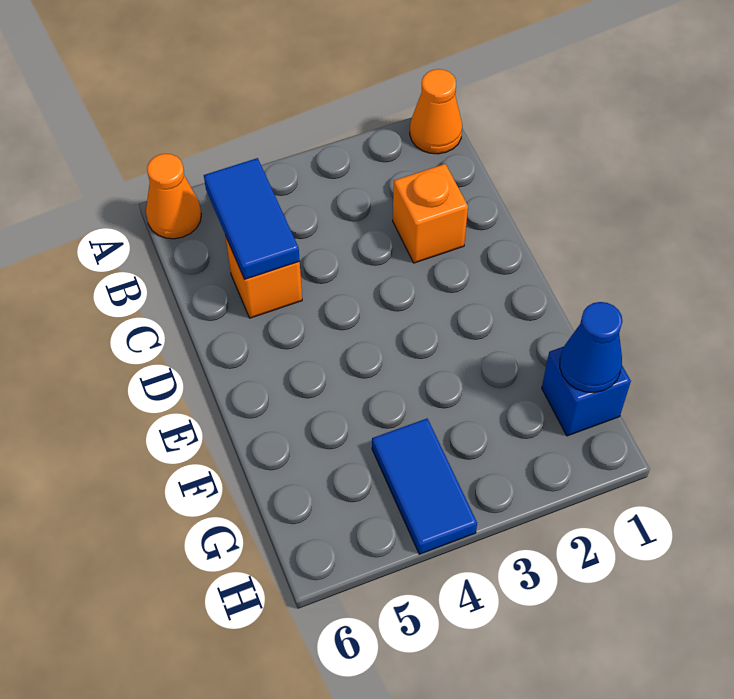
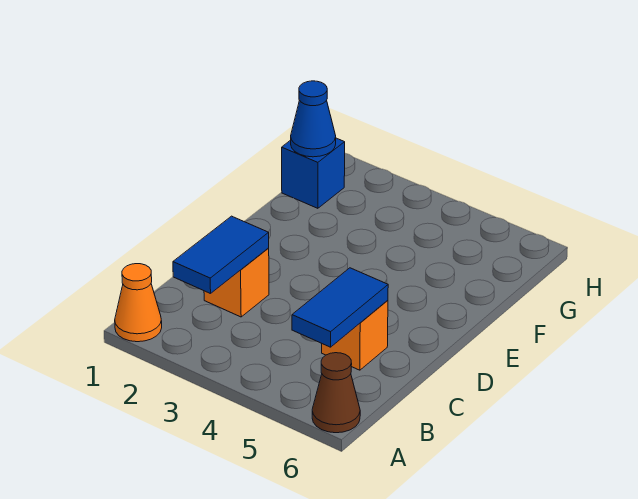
orange 1x1 cone [146,154,201,239] -> brown 1x1 cone [312,353,360,433]
blue 1x2 tile [372,419,477,554] -> blue 1x2 tile moved to [173,216,269,294]

